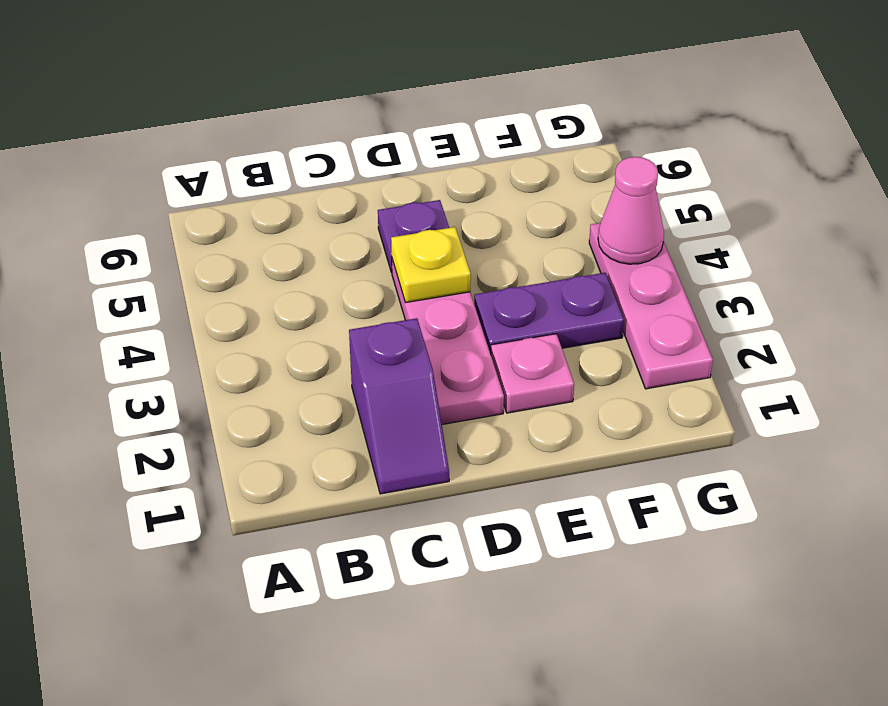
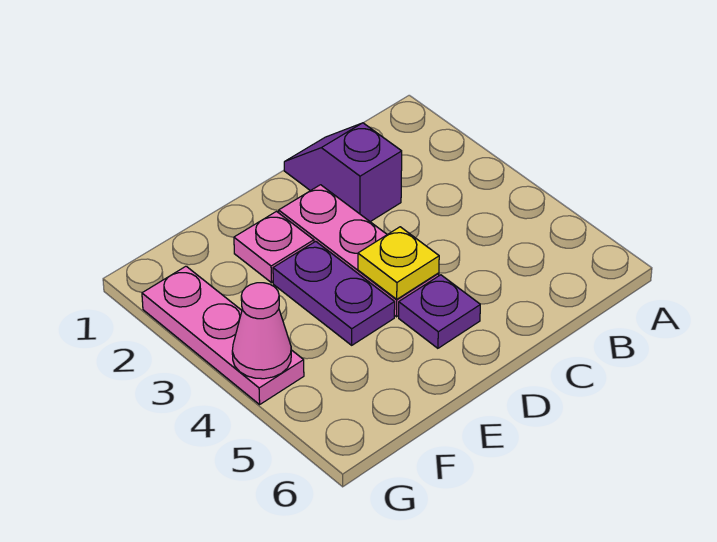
purple 1x2 plate [474,273,624,354] -> purple 1x2 plate turned to [273,241,395,345]

